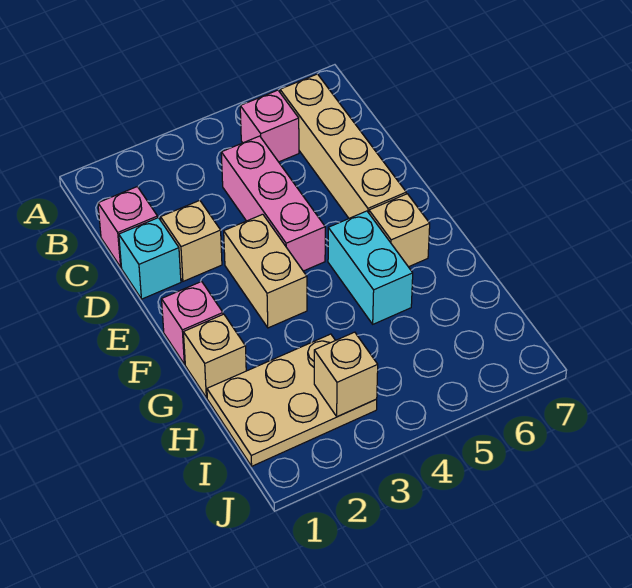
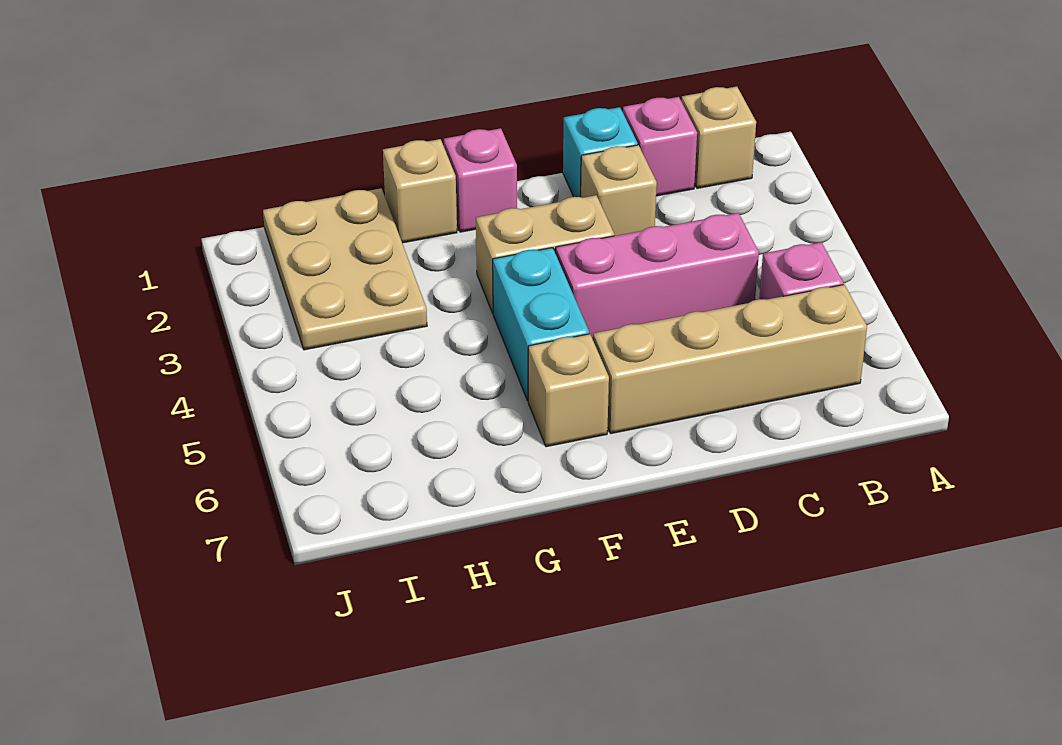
cyan 1x2 brick [328,211,413,324] -> cyan 1x2 brick turned to [493,248,589,401]
tan 1x1 brick [314,332,378,417] -> tan 1x1 brick moved to [681,87,756,188]

